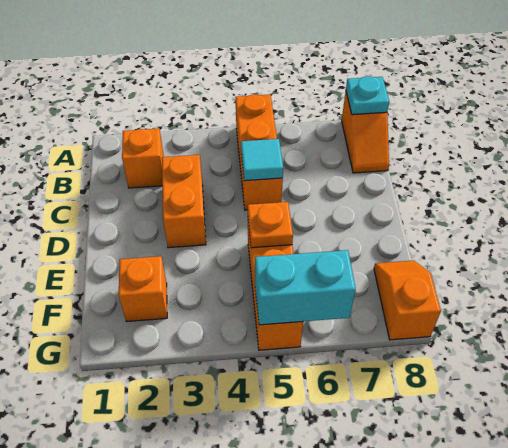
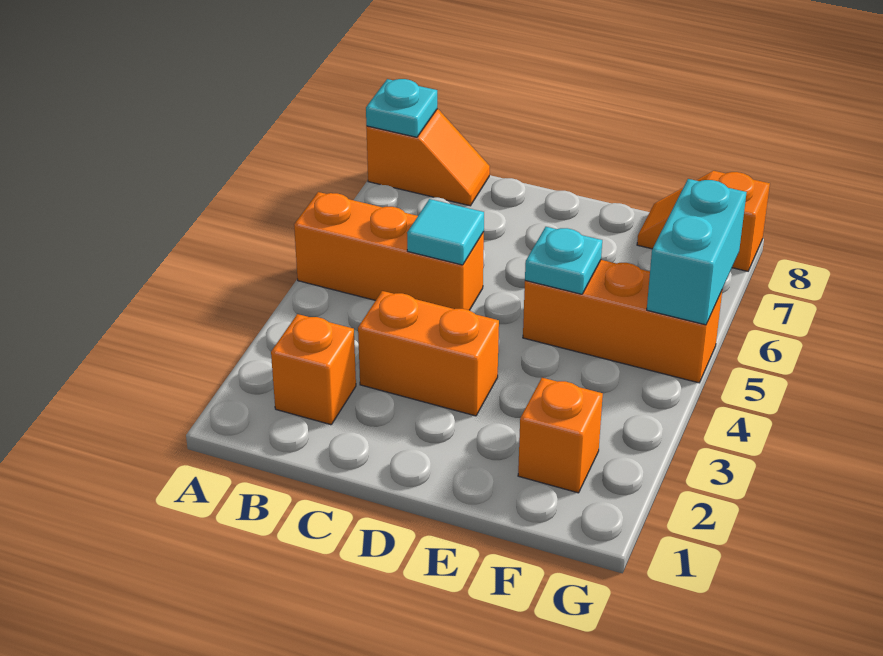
orange 1x1 plate [248,202,293,248] -> cyan 1x1 plate [525,227,602,294]

